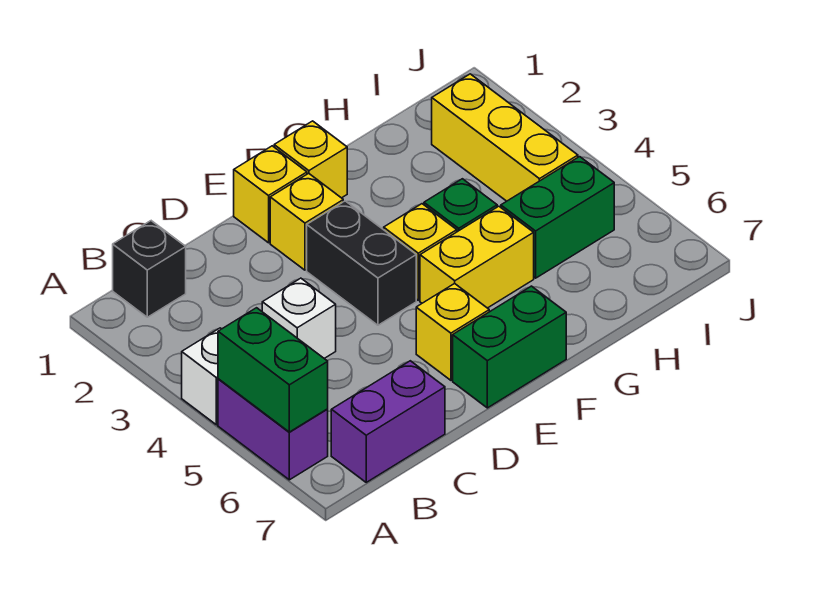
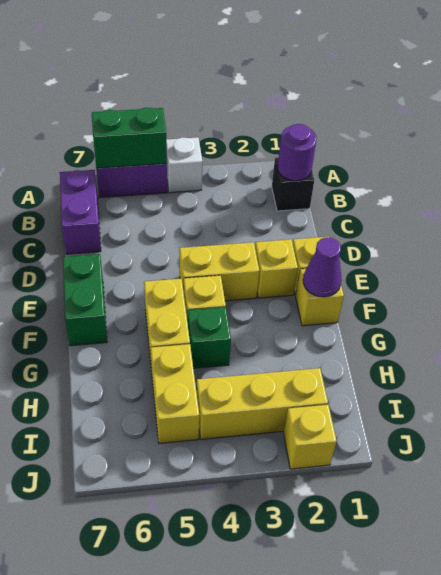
none -> purple 1x1 round brick [278,124,316,181]
white 1x1 brick [262,278,336,359] -> none
black 1x2 brick [307,201,416,325] -> yellow 1x2 brick [180,242,259,301]
yellow 1x1 brick [416,283,489,380] -> yellow 1x1 brick moved to [284,405,337,469]
none -> purple 1x1 cone [303,237,341,297]
green 1x2 brick [501,157,614,278] -> yellow 1x2 brick [151,344,199,443]

